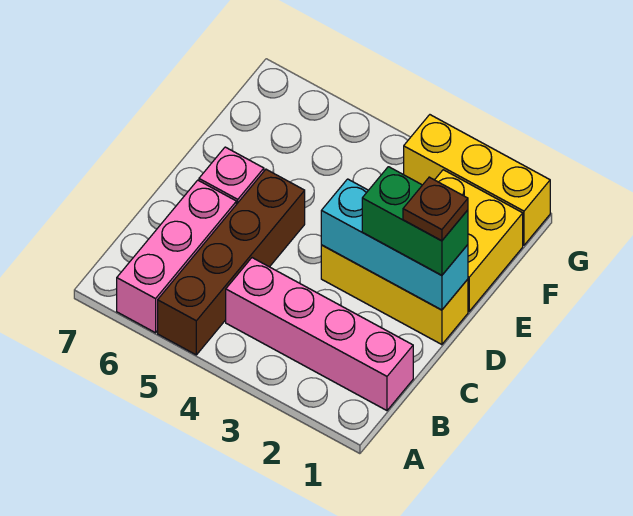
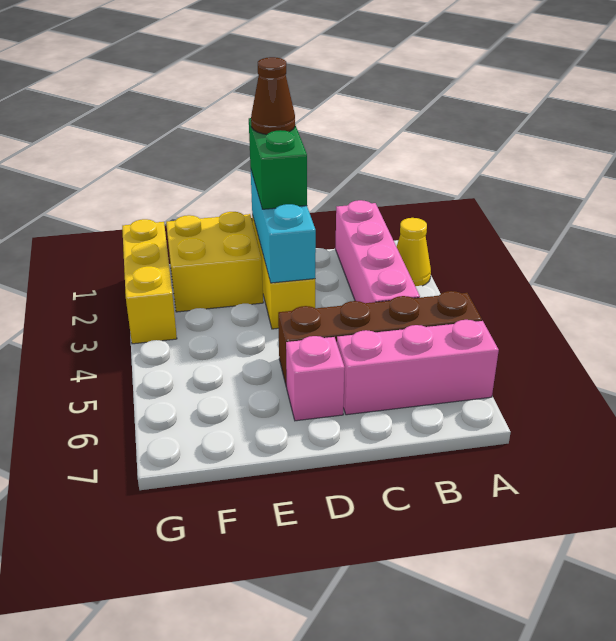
none -> yellow 1x1 cone [396,218,431,286]
brown 1x1 plate [403,177,468,241] -> brown 1x1 cone [251,57,295,134]

